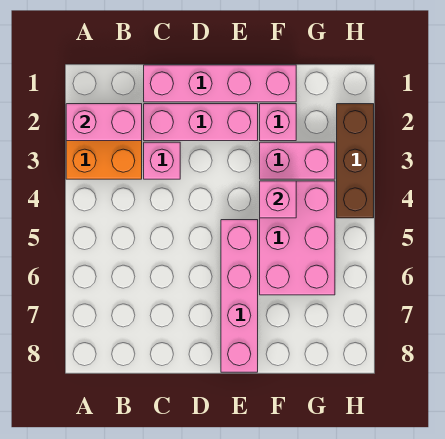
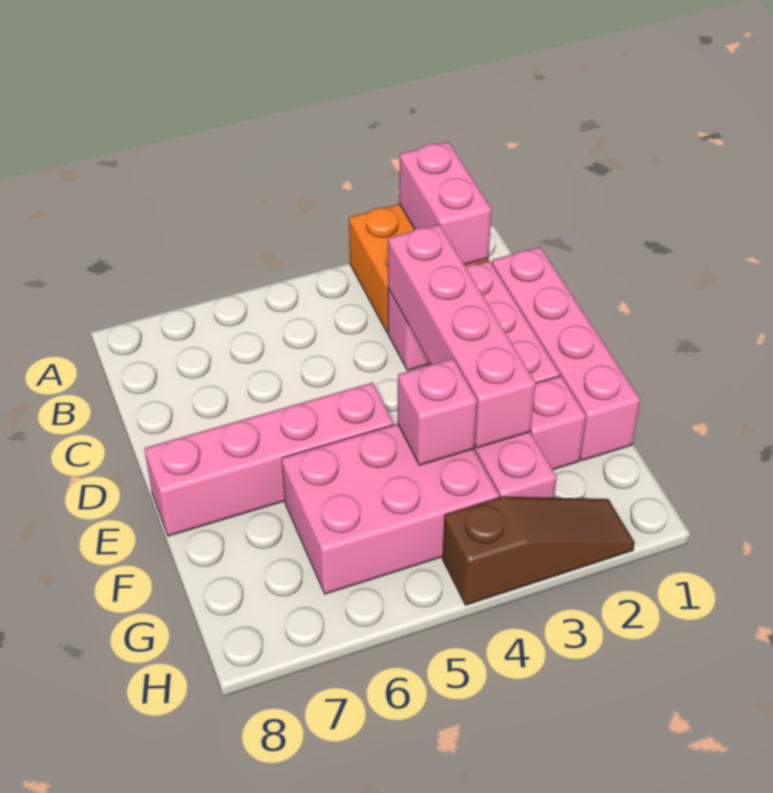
none -> pink 1x4 brick [388,224,536,448]
brown 1x3 brick [337,104,374,218] -> brown 1x3 slope [442,497,635,605]

